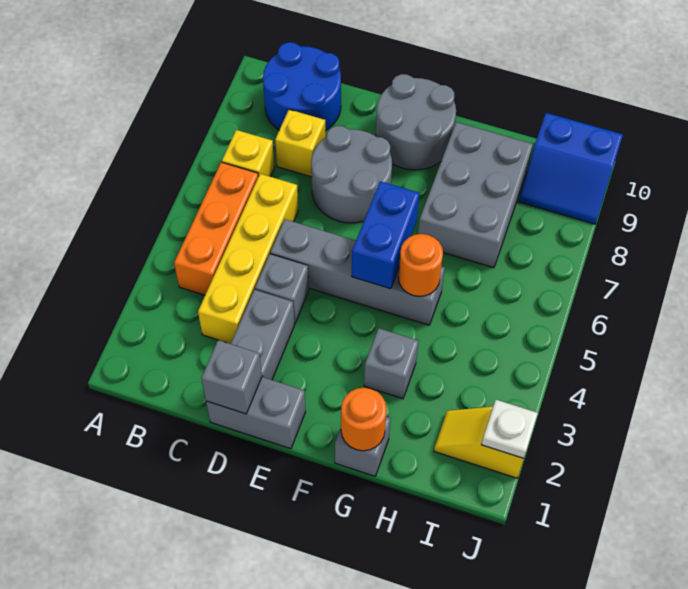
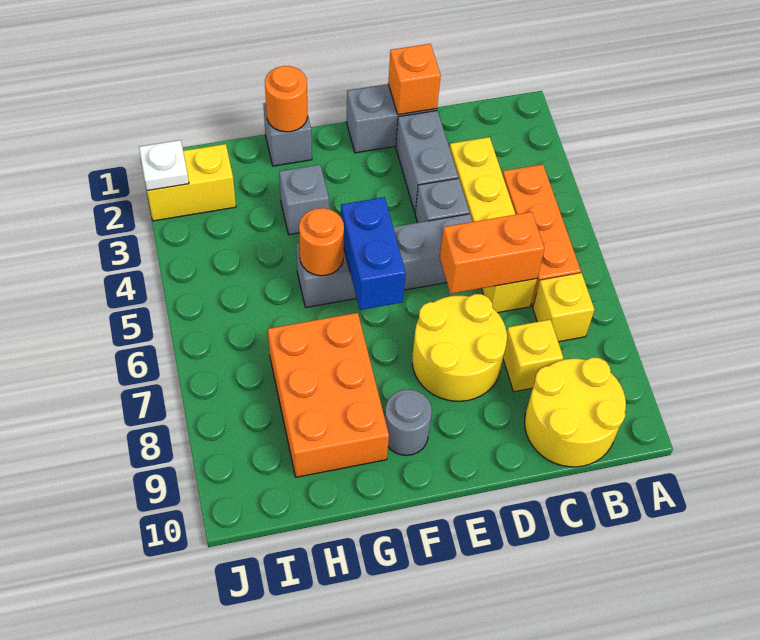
blue 2x2 round brick [263,42,341,131] -> yellow 2x2 round brick [525,358,626,467]
none -> orange 1x2 brick [440,212,545,294]
grey 1x1 brick [201,340,262,414] -> orange 1x1 brick [388,44,441,115]
grey 2x2 round brick [311,126,392,223] -> yellow 2x2 round brick [412,294,507,401]
grey 2x2 round brick [376,74,456,170] -> grey 1x1 round brick [385,389,432,455]
grey 2x3 brick [418,122,533,268] -> orange 2x3 brick [268,313,389,477]
yellow 1x2 slope [434,407,524,478] -> yellow 1x2 brick [147,144,236,221]
blue 2x2 slope [519,113,623,224] -> none

